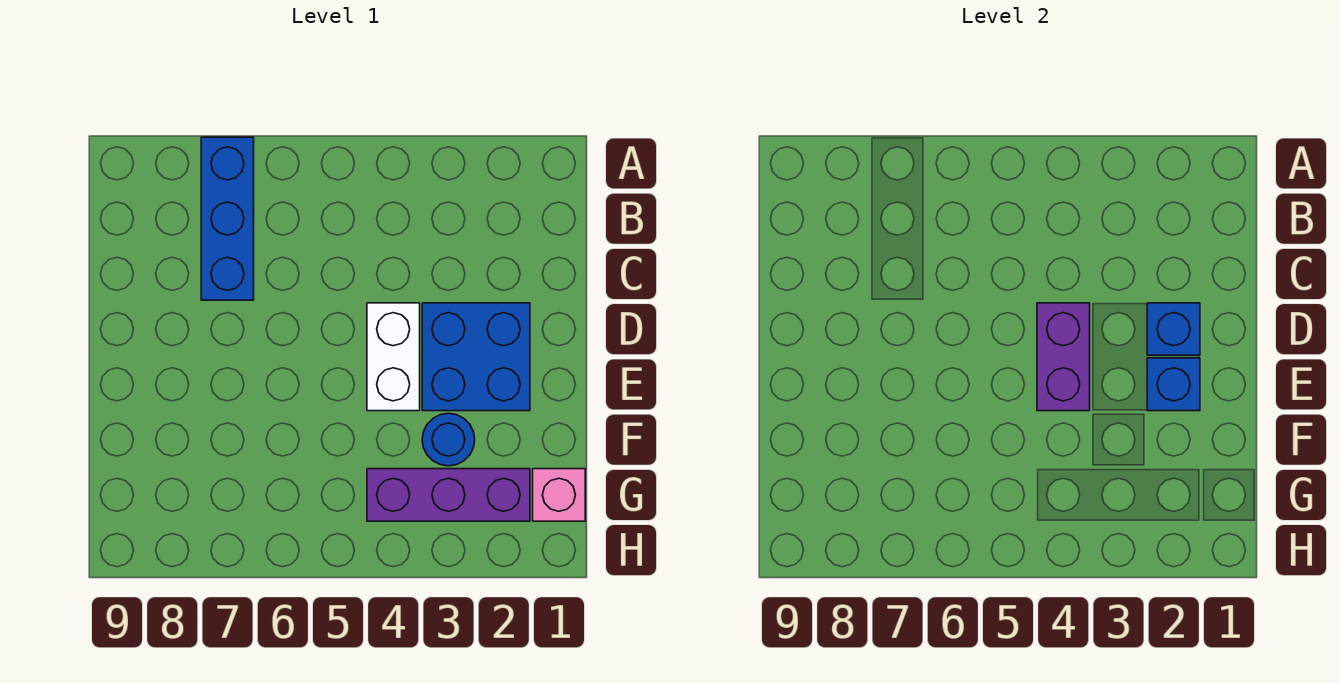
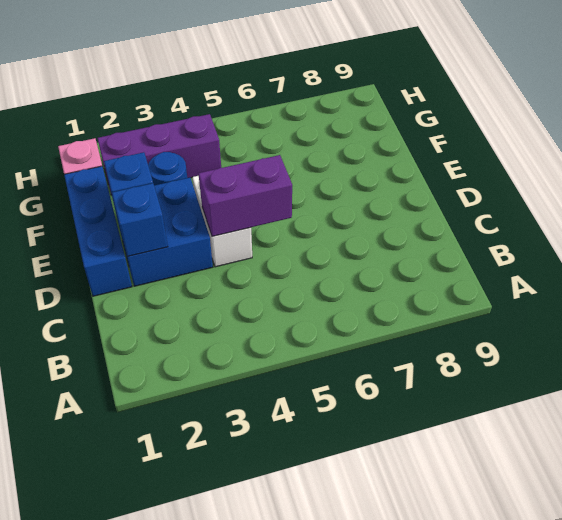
blue 1x3 brick [201,137,254,300] -> blue 1x3 brick moved to [64,166,132,296]
purple 1x2 brick [1037,303,1090,411] -> purple 1x2 brick turned to [198,155,292,236]

